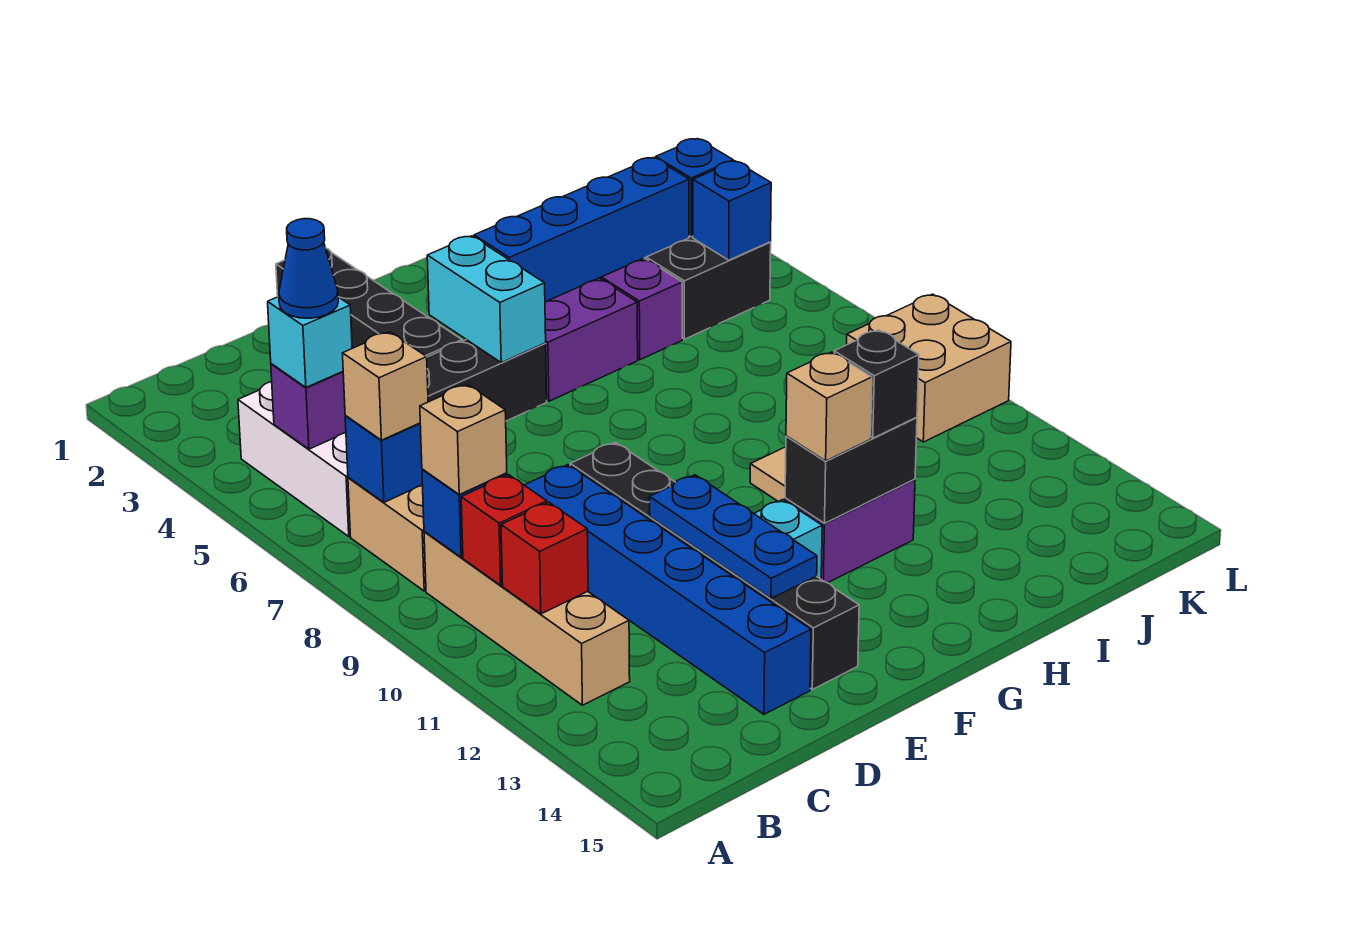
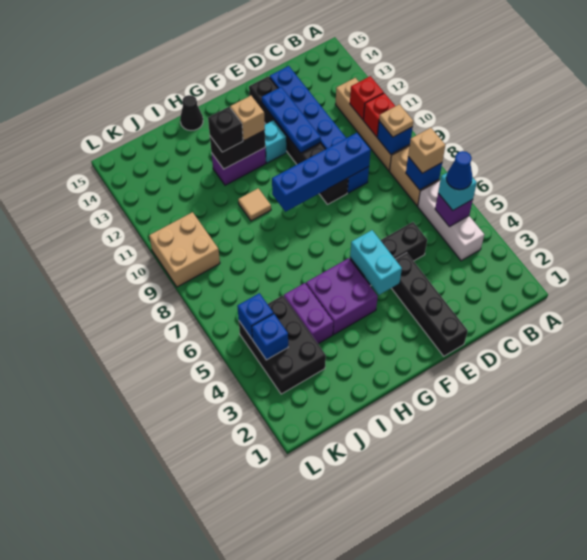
tan 1x1 brick [420,384,507,495] -> tan 1x1 plate [379,104,413,137]
blue 1x4 brick [474,158,689,302] -> blue 1x4 brick moved to [272,133,371,212]
none -> black 1x1 cone [180,95,203,130]

